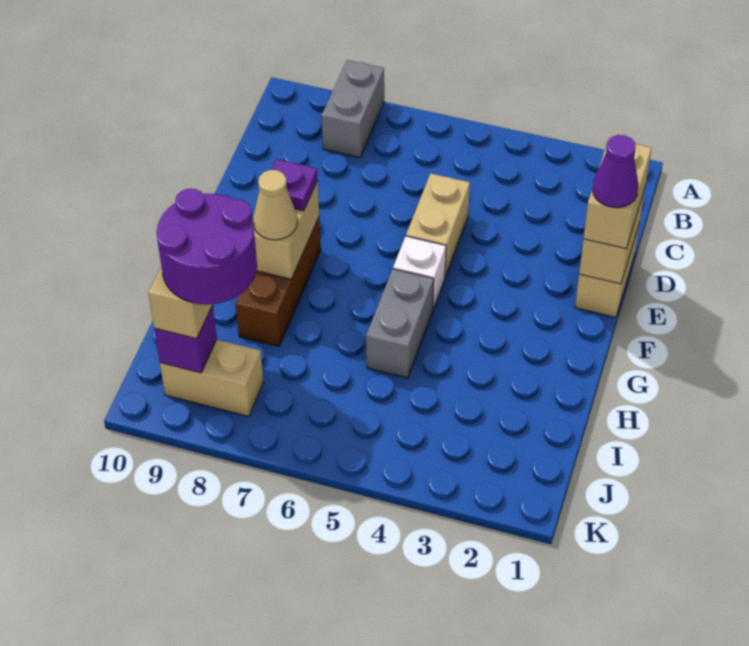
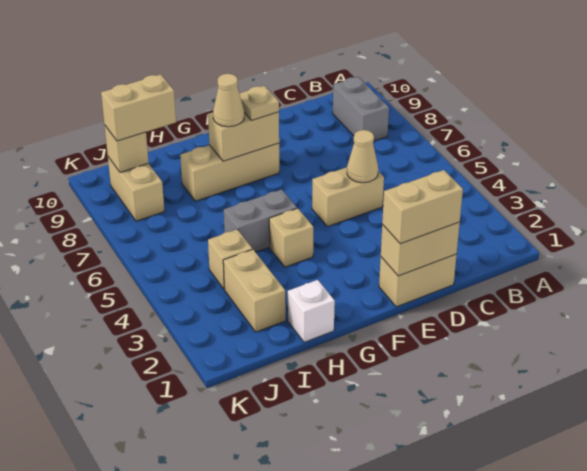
grey 1x2 brick [322,60,384,158] -> grey 1x2 brick turned to [333,77,389,141]
none -> tan 1x1 cone [347,130,378,183]
purple 1x1 cone [593,135,638,208] -> none
white 1x1 brick [393,236,446,309] -> white 1x1 brick moved to [288,280,335,342]
brown 1x3 brick [236,217,321,346] -> tan 1x3 brick [180,143,279,201]
purple 1x1 plate [271,159,318,211] -> tan 1x1 plate [239,86,279,120]
none -> tan 1x1 brick [269,208,313,267]
none -> tan 1x2 brick [223,249,286,332]
none -> tan 1x1 brick [208,229,252,289]
purple 2x2 round brick [157,189,257,305] -> none
purple 1x1 brick [154,305,217,373] -> tan 1x1 brick [105,126,149,172]

